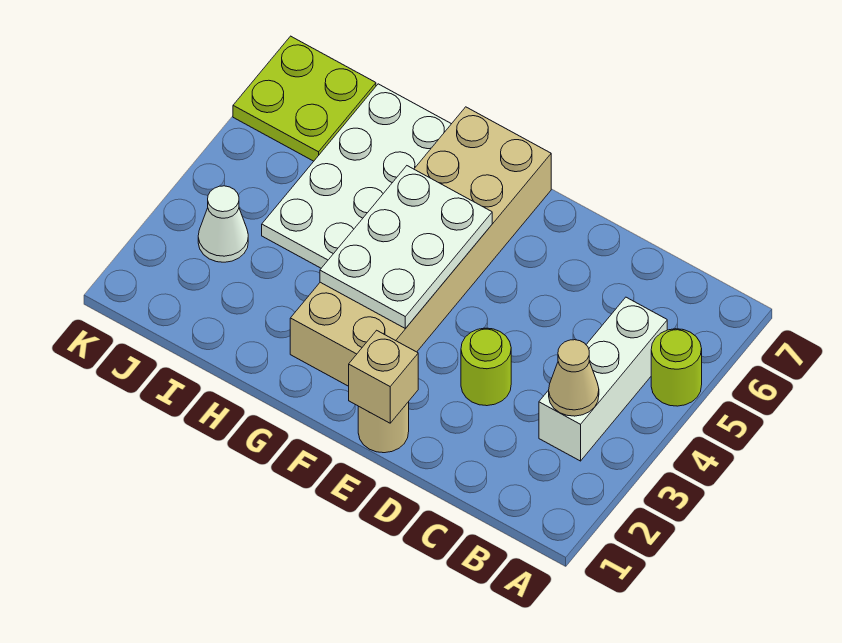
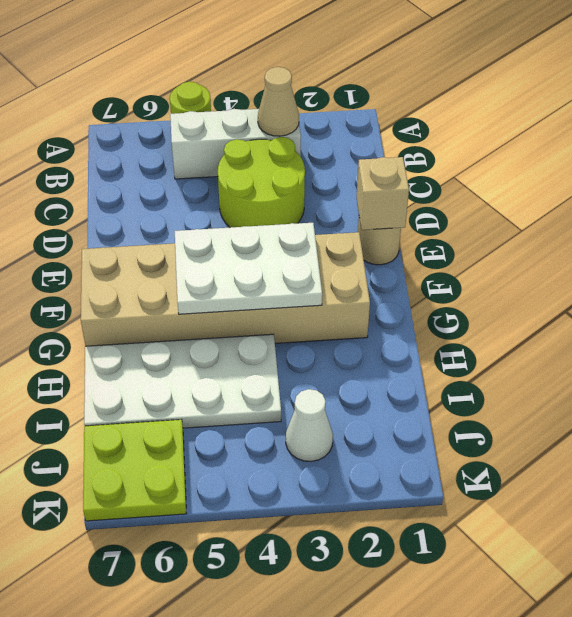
lime 1x1 round brick [461,328,511,406] -> lime 2x2 round brick [218,137,305,227]

